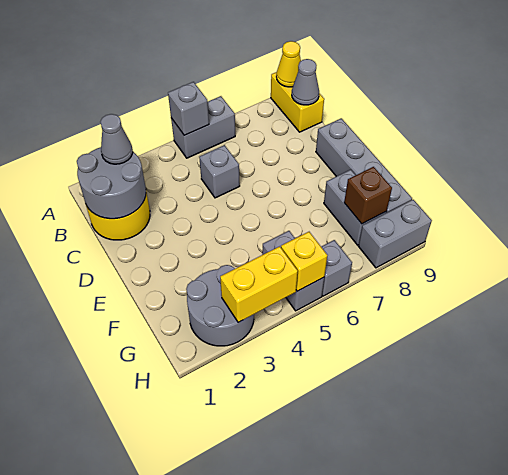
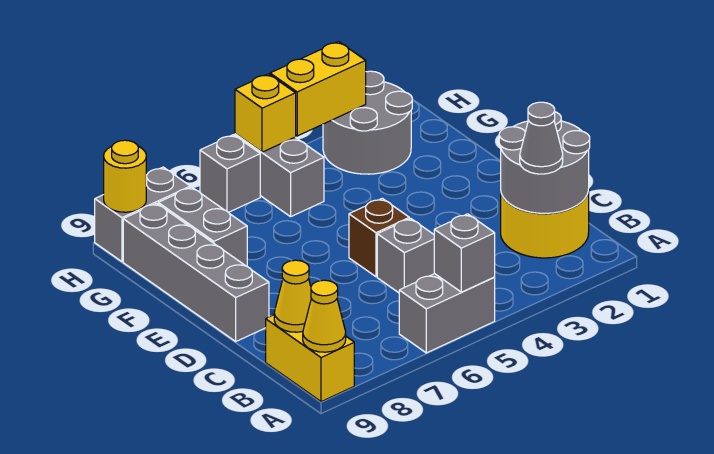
grey 1x1 cone [292,59,319,105] -> yellow 1x1 cone [274,260,311,332]
brown 1x1 brick [344,167,392,224] -> brown 1x1 brick moved to [349,198,409,277]
none -> yellow 1x1 round brick [104,140,146,212]

